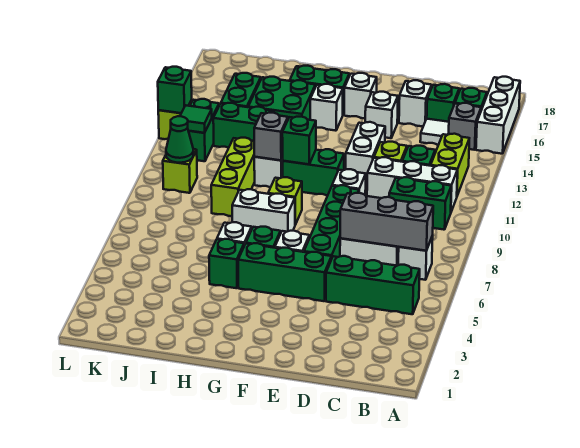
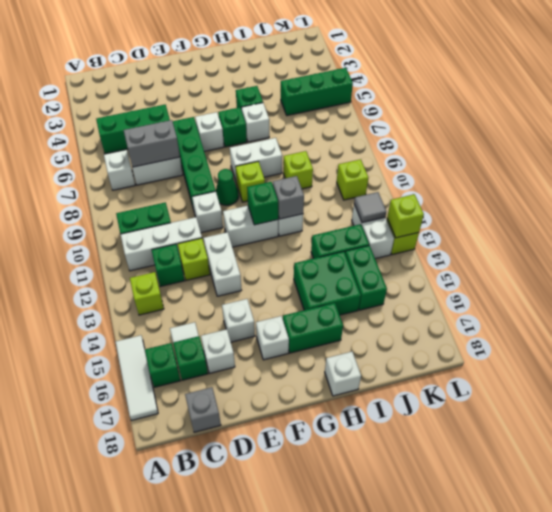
white 1x3 brick [476,77,520,154] -> white 1x3 tile [115,335,158,420]
grey 1x3 brick [340,193,433,251] -> grey 1x2 brick [124,120,180,167]
lime 1x2 brick [431,134,469,196] -> lime 1x1 brick [130,272,164,315]
grey 1x1 brick [449,103,481,150] -> grey 1x1 brick moved to [185,387,221,432]
green 1x3 brick [238,243,331,301] -> green 1x3 brick moved to [281,68,353,116]
green 1x2 brick [283,149,344,196] -> white 1x2 brick [223,206,278,247]
white 1x1 brick [310,84,343,131] -> white 1x1 brick moved to [325,352,361,396]
lime 1x3 brick [211,138,255,216] -> lime 1x1 brick [283,151,313,189]
green 1x1 cone [166,116,194,163] -> green 1x1 cone moved to [216,169,239,205]
green 1x2 brick [189,99,219,161] -> white 1x2 brick [352,204,394,259]
green 1x1 tile [180,105,212,133] -> grey 1x1 tile [354,192,386,223]
green 1x1 brick [158,67,192,113] -> lime 1x1 brick [387,194,424,238]

